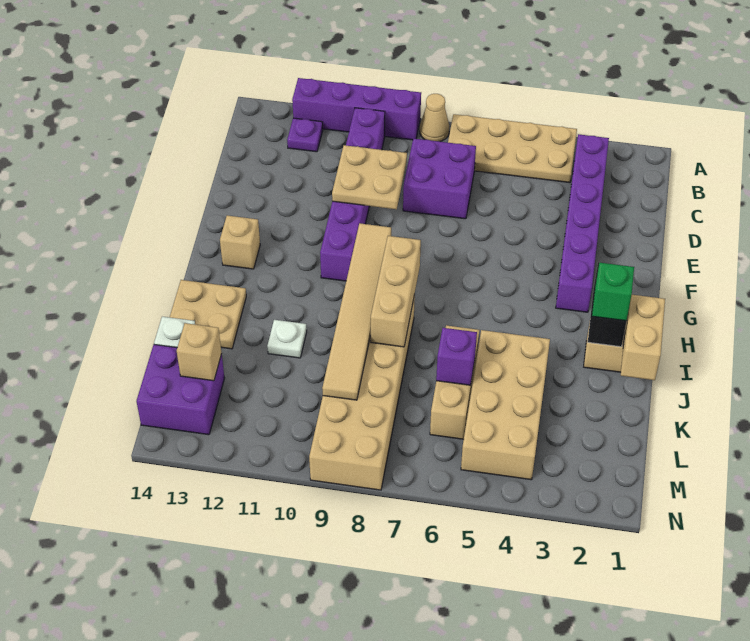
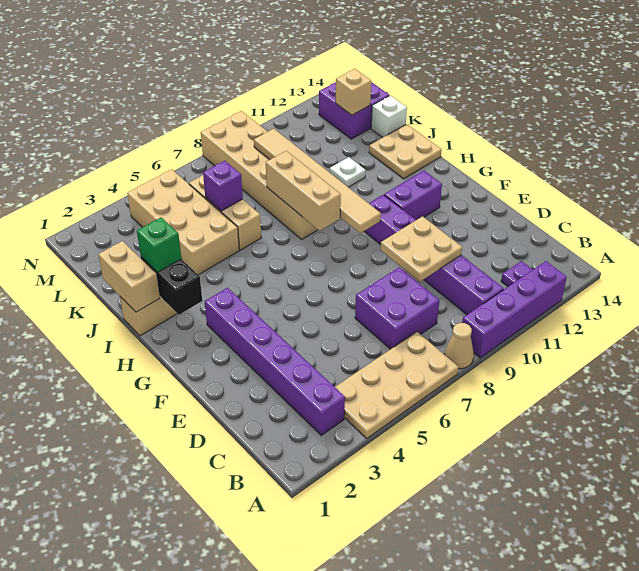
none -> purple 1x2 brick [384,171,442,220]
tan 1x1 brick [220,215,260,269] -> none

